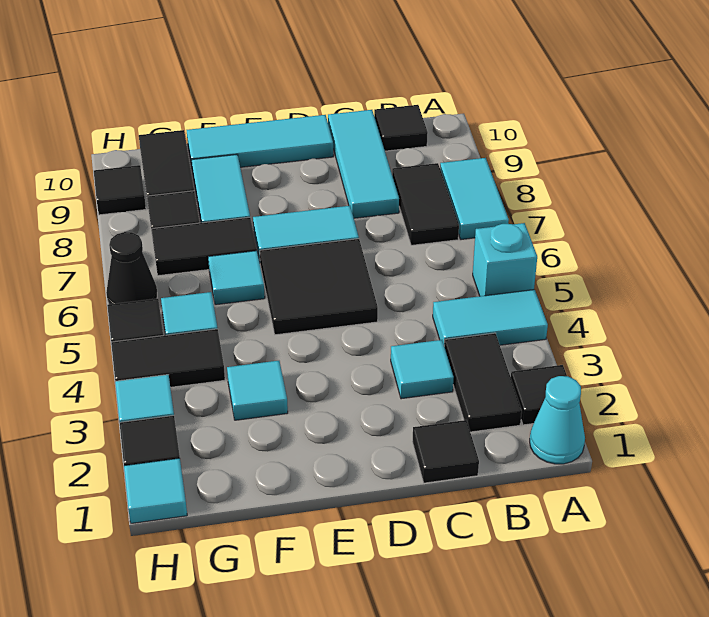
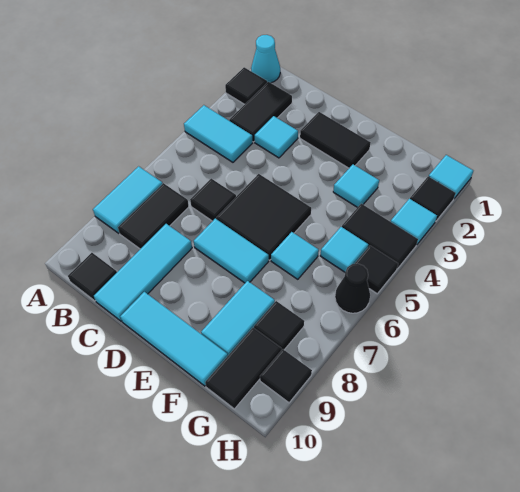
cyan 1x1 brick [473,223,537,296] -> none
black 1x1 tile [412,420,479,483] -> black 1x1 tile moved to [190,179,236,221]
black 1x2 tile [151,217,257,276] -> black 1x2 tile moved to [300,112,371,168]

